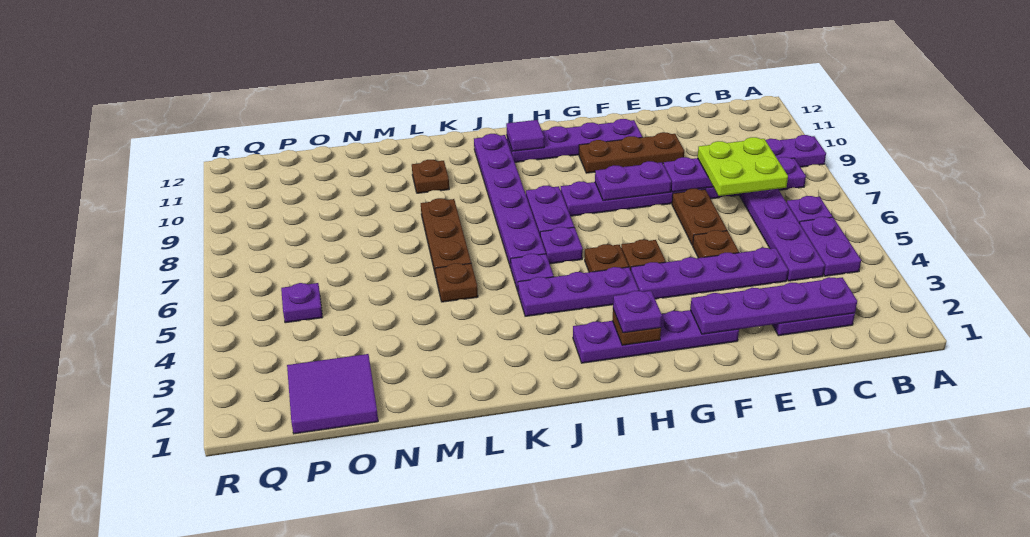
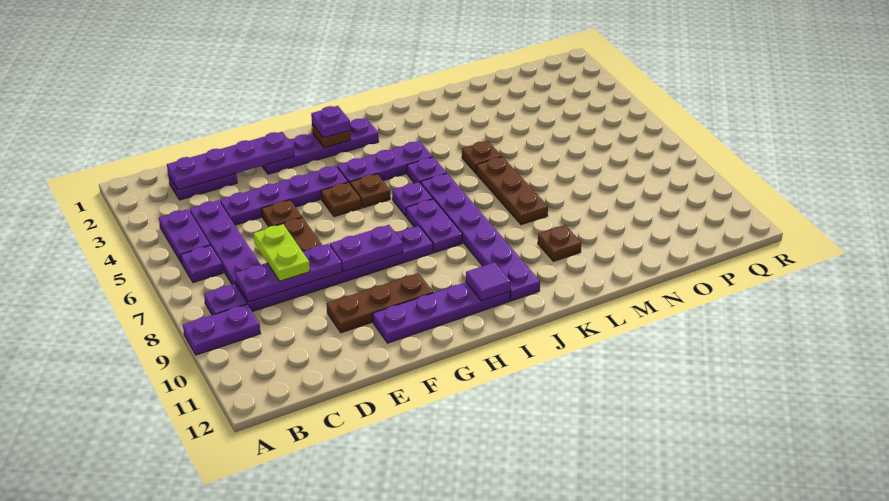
lime 2x2 plate [698,137,788,196] -> lime 1x2 plate [254,224,310,281]
purple 2x2 tile [287,354,378,434] -> none
purple 1x1 plate [281,283,323,323] -> none

